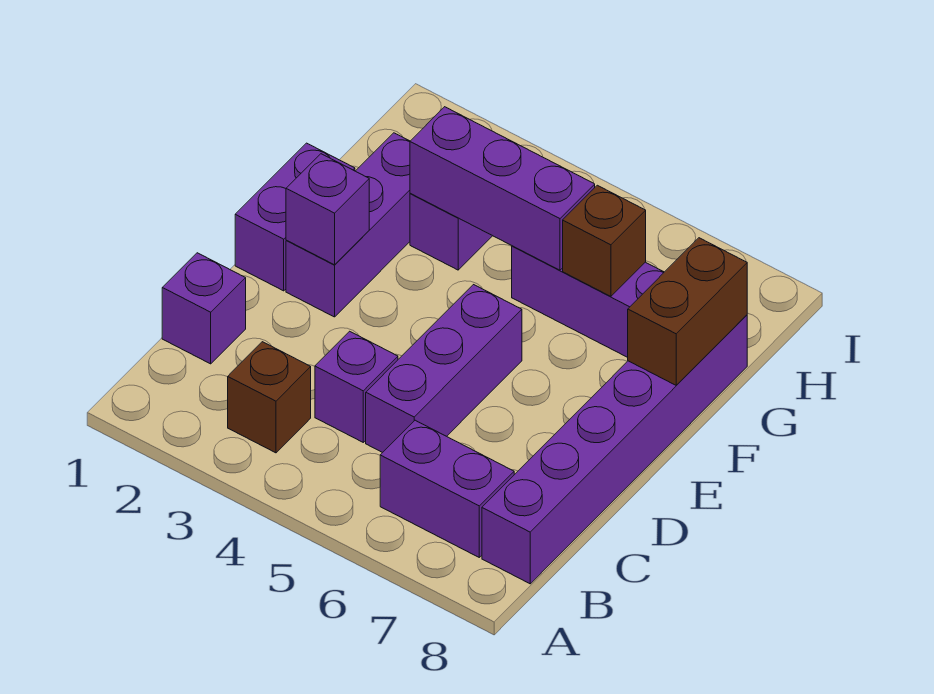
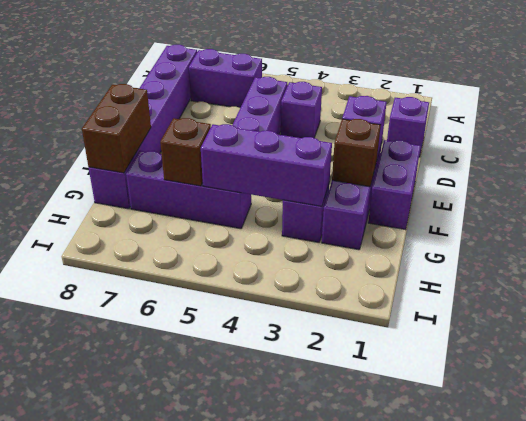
brown 1x1 brick [228,342,311,453] -> brown 1x1 brick moved to [332,119,381,187]

